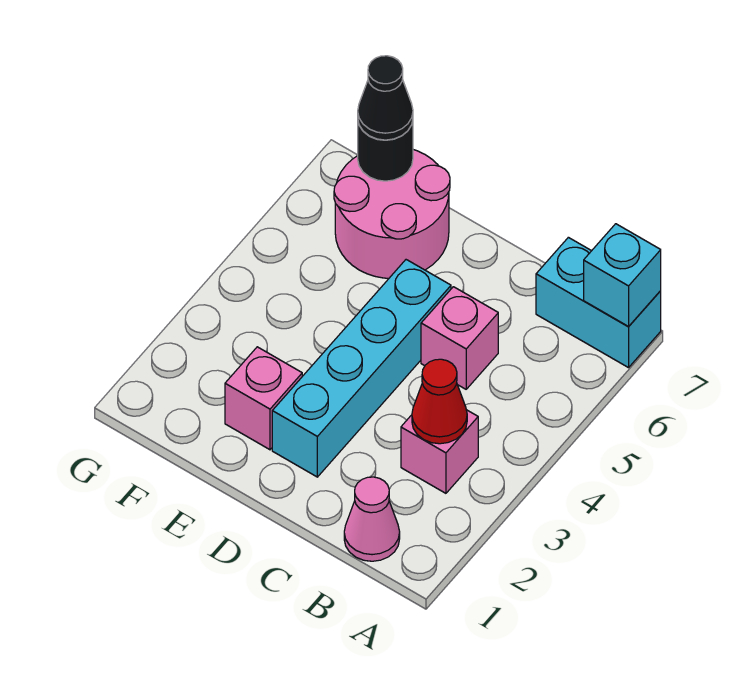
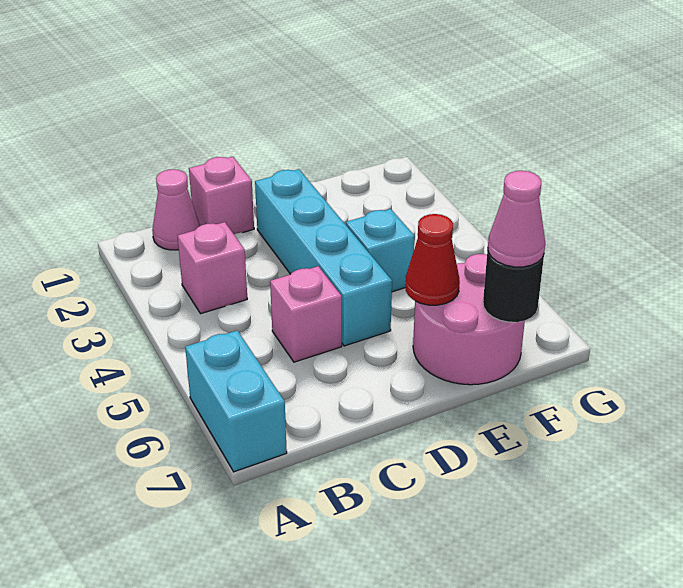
cyan 1x2 brick [536,237,661,368] -> cyan 1x2 brick turned to [185,330,287,472]
cyan 1x1 brick [584,224,661,326] -> cyan 1x1 brick moved to [346,209,415,292]
red 1x1 cone [412,359,467,444] -> red 1x1 cone moved to [405,214,460,305]
pink 1x1 brick [225,347,302,450] -> pink 1x1 brick moved to [189,157,254,234]
black 1x1 cone [358,56,413,140] -> pink 1x1 cone [488,171,545,267]

